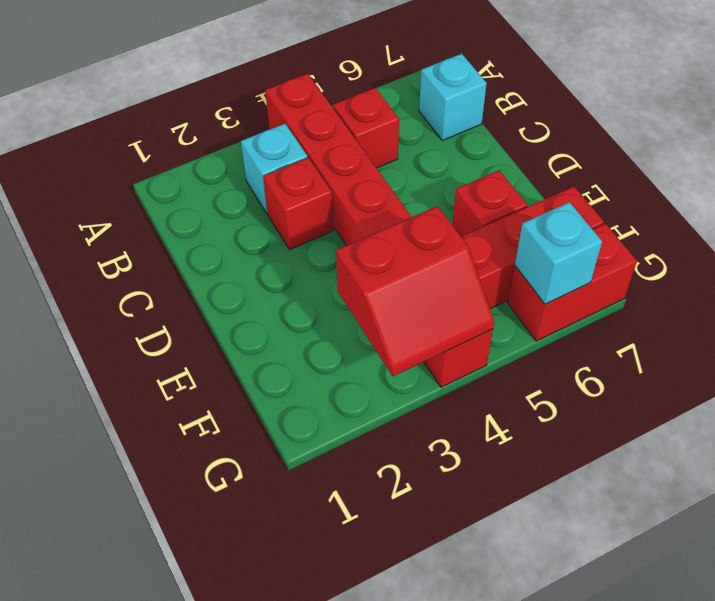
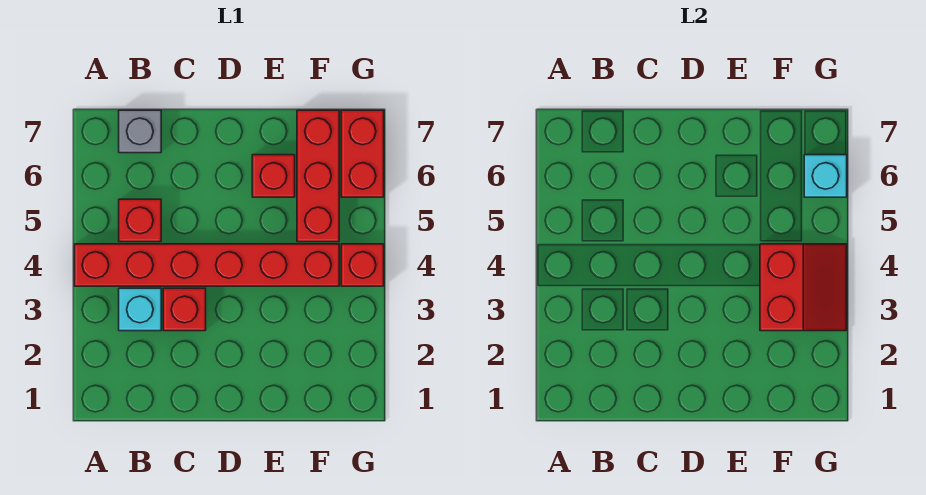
cyan 1x1 brick [419,54,487,141] -> grey 1x1 brick [119,110,161,153]

